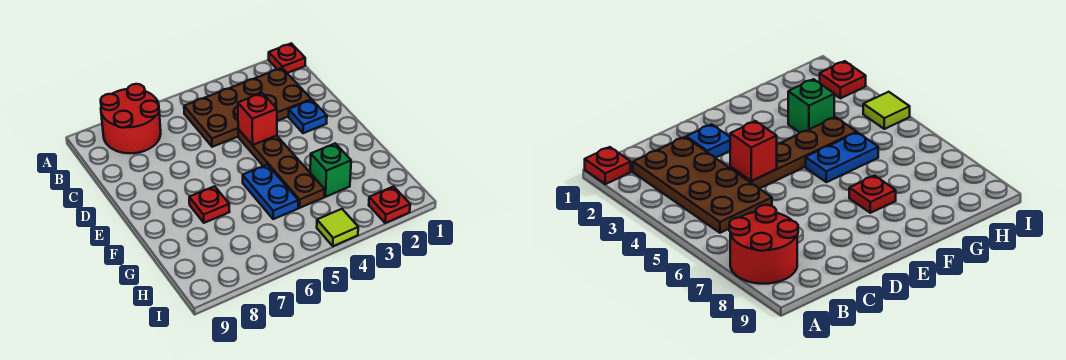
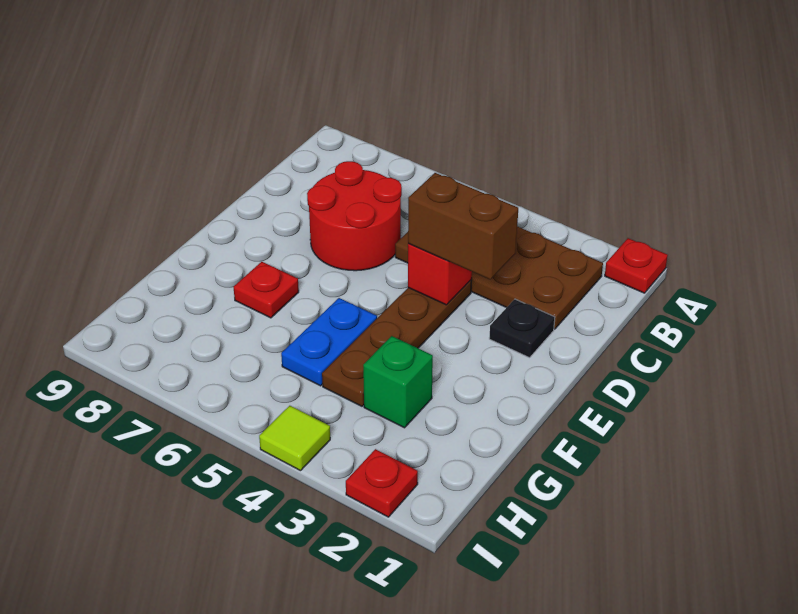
red 2x2 round brick [101,84,161,153] -> red 2x2 round brick moved to [307,161,402,271]
blue 1x1 plate [289,100,327,133] -> black 1x1 plate [489,299,555,358]
none -> brown 1x2 brick [408,173,518,279]

